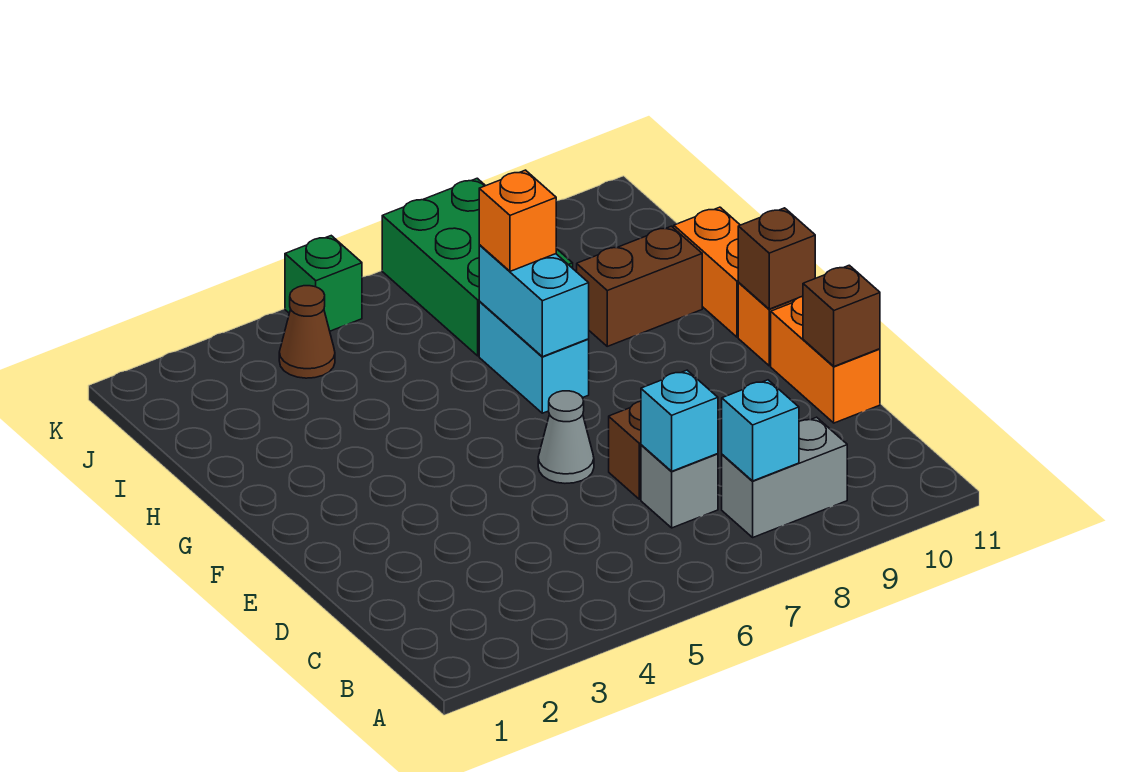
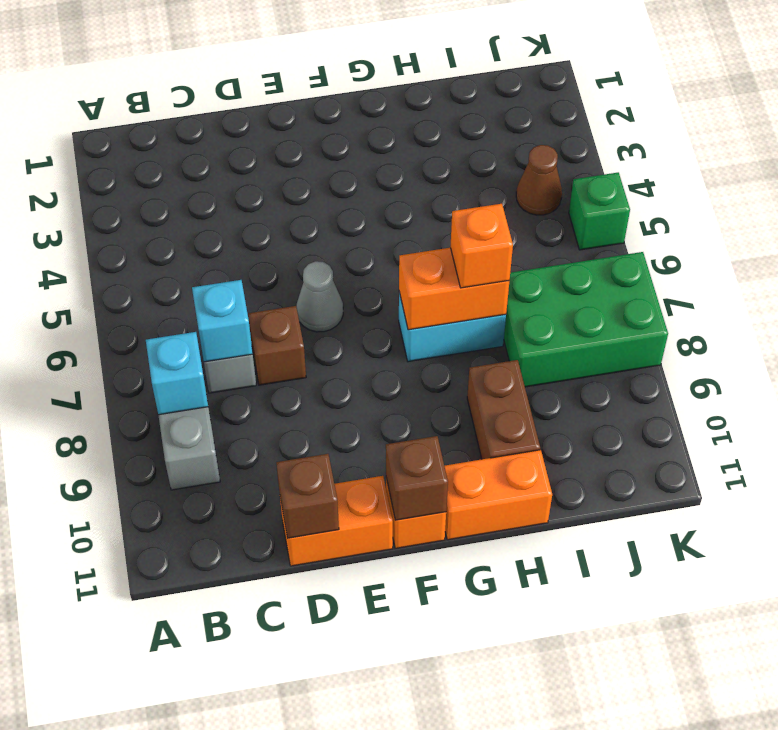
cyan 1x2 brick [479,245,589,357] -> orange 1x2 brick [399,248,509,330]

